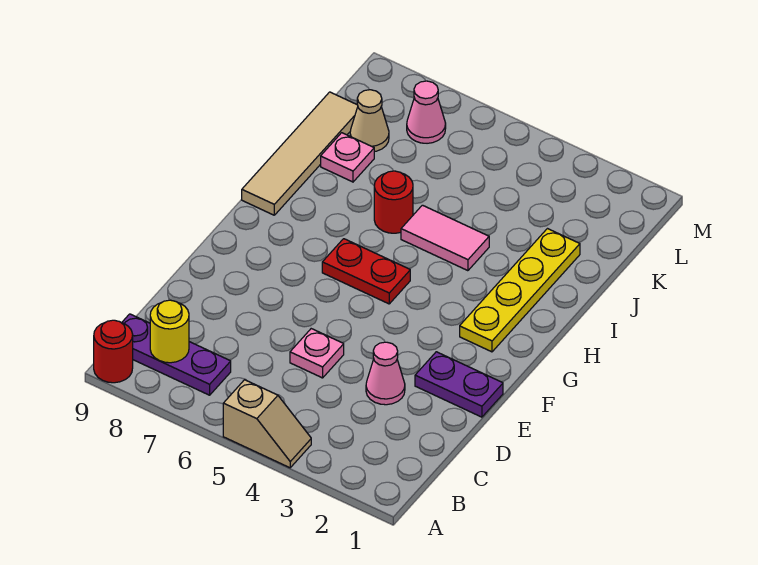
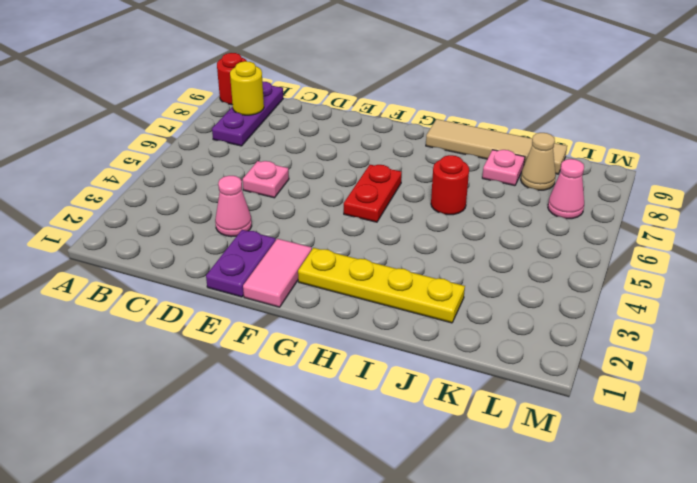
tan 1x2 slope [223,380,311,468] -> none
pink 1x2 tile [401,205,489,271] -> pink 1x2 tile moved to [243,239,312,307]

